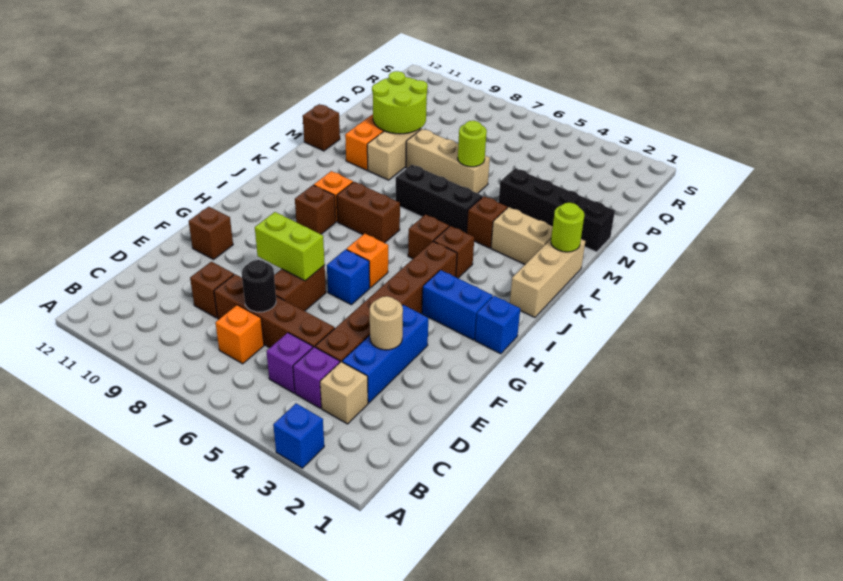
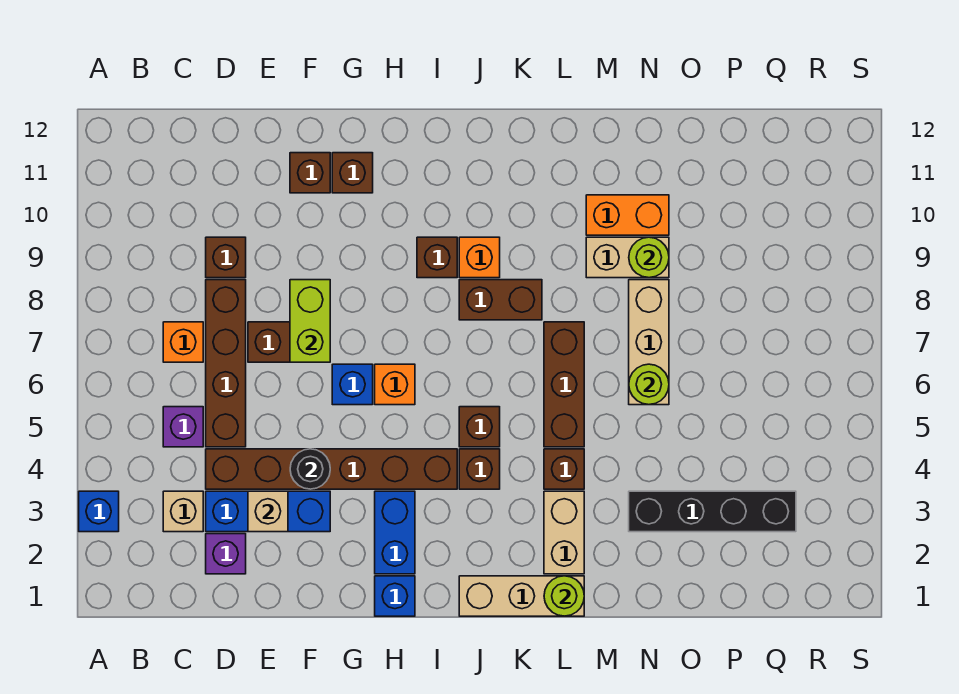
purple 1x1 brick [293,347,340,408] -> purple 1x1 brick moved to [206,534,246,574]
black 1x1 round brick [242,260,276,312] -> black 1x1 round brick moved to [290,449,330,489]
tan 1x1 round brick [370,296,403,350] -> tan 1x1 brick [248,491,288,532]
brown 1x2 brick [337,182,400,243] -> brown 1x2 brick turned to [459,280,542,320]
black 1x3 brick [396,165,482,233] -> brown 1x3 brick [544,322,584,447]
brown 1x1 brick [303,104,340,151] -> brown 1x1 brick moved to [332,153,373,193]
black 1x4 brick [499,168,615,252] -> black 1x4 brick turned to [629,491,796,532]
lime 2x2 round brick [372,71,428,134] -> lime 1x1 round brick [629,237,669,278]

